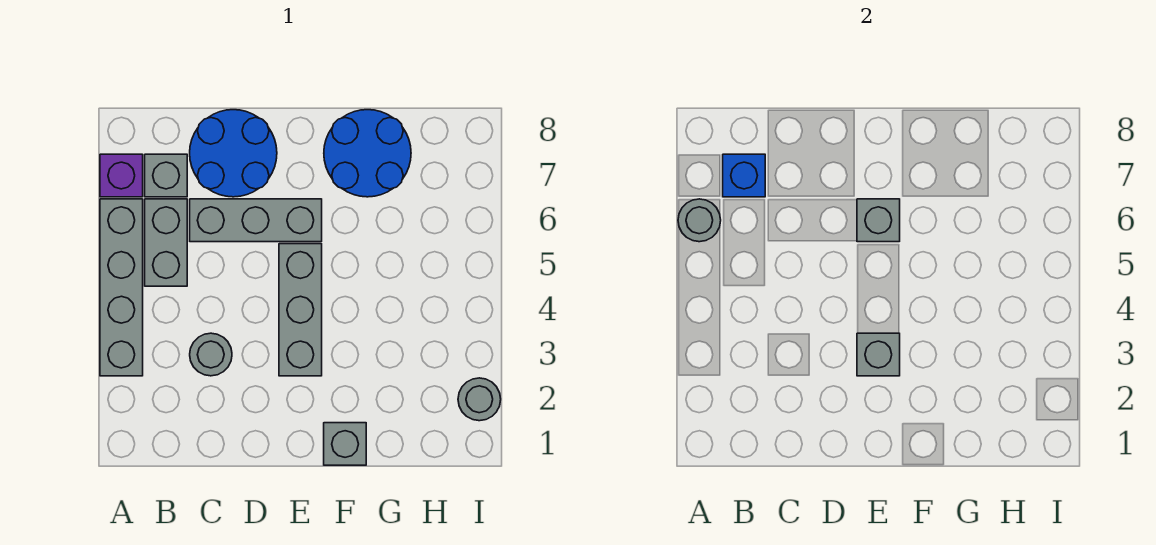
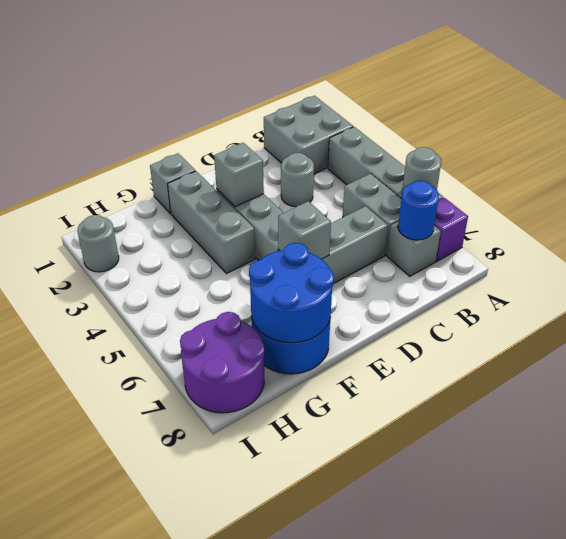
none -> grey 2x2 brick [264,96,353,174]
blue 1x1 brick [723,154,765,197] -> blue 1x1 round brick [398,181,439,240]
blue 2x2 round brick [190,110,277,197] -> blue 2x2 round brick moved to [249,243,334,343]
none -> grey 1x3 brick [168,171,255,274]
none -> purple 2x2 round brick [180,312,265,413]

